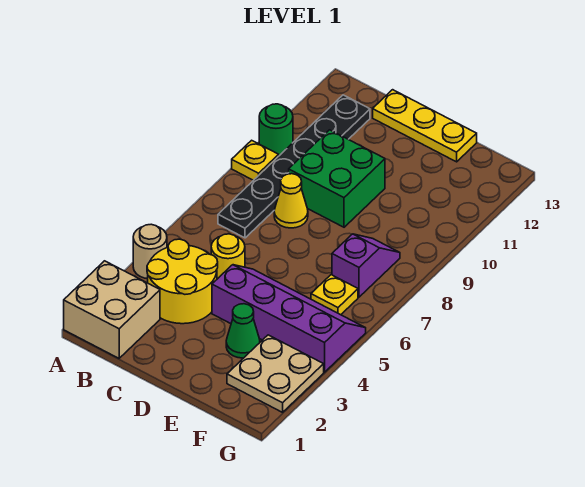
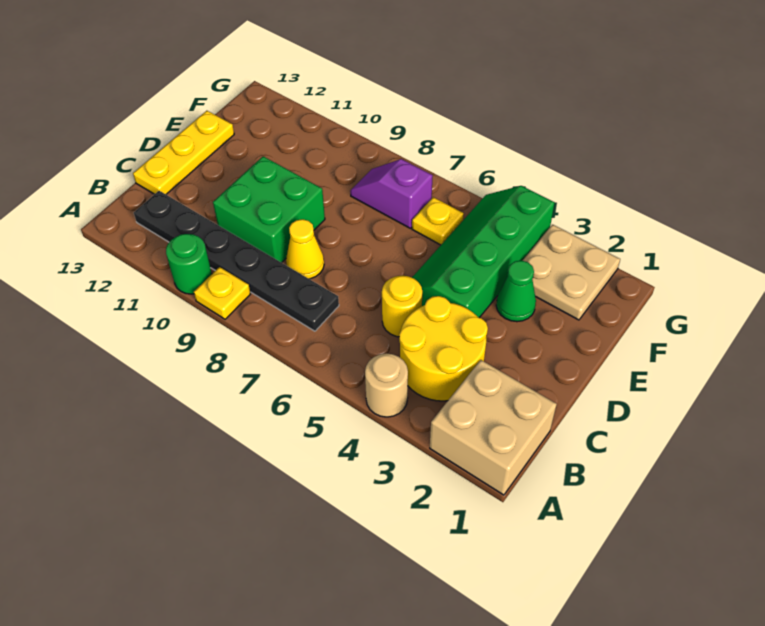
purple 2x4 slope [212,265,366,372] -> green 2x4 slope [412,186,555,318]

